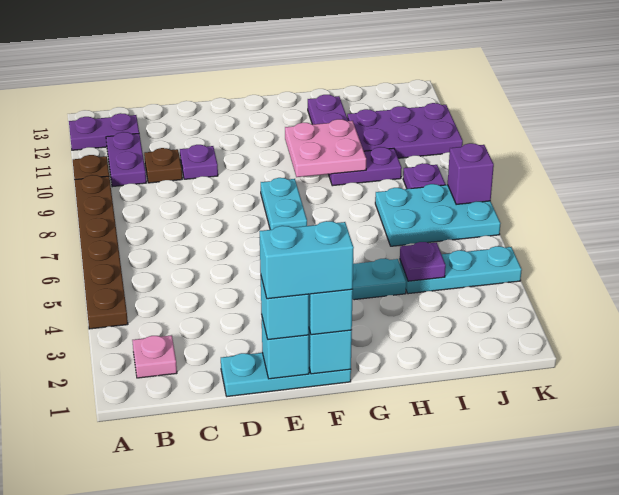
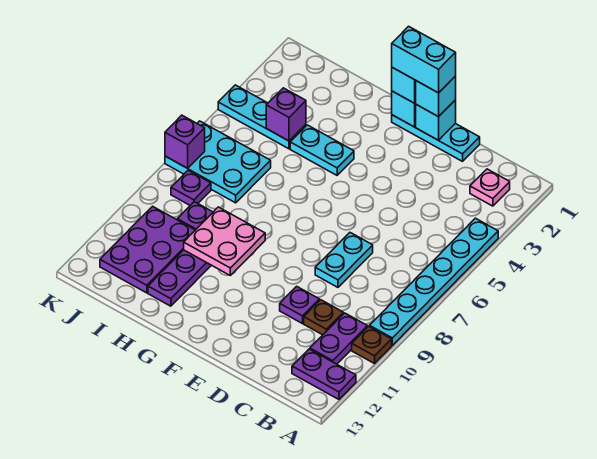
brown 1x6 plate [75,175,128,329] -> cyan 1x6 plate [370,218,498,345]
cyan 1x2 plate [261,178,307,230] -> cyan 1x2 plate moved to [315,233,373,287]
purple 1x1 plate [400,242,446,281] -> purple 1x1 brick [266,88,306,141]
purple 2x3 plate [347,103,463,158] -> purple 2x3 plate turned to [100,206,195,293]

